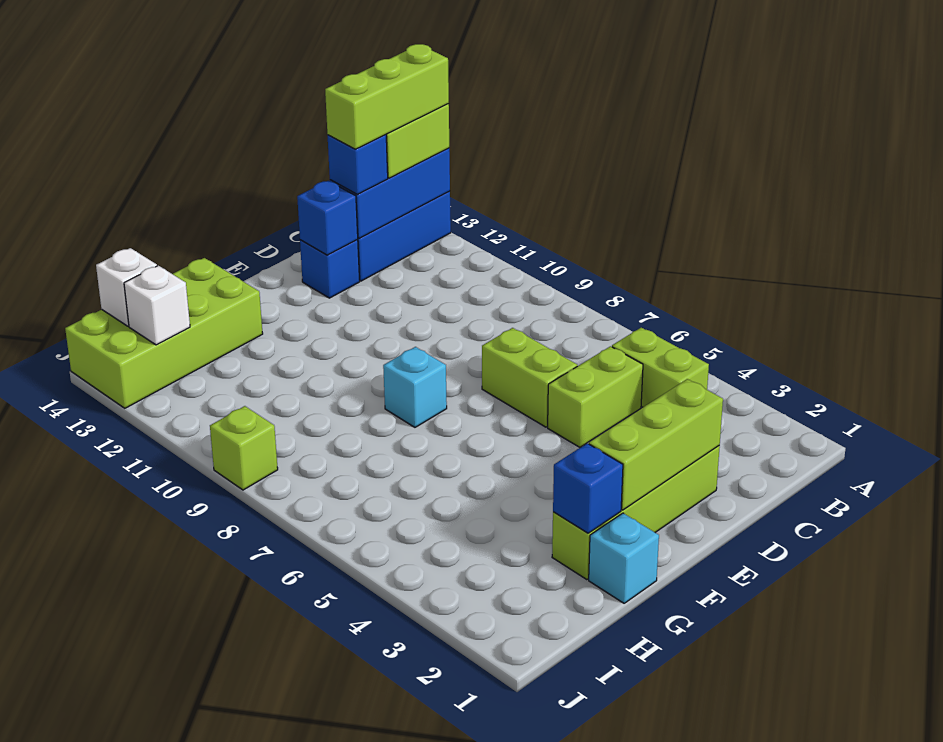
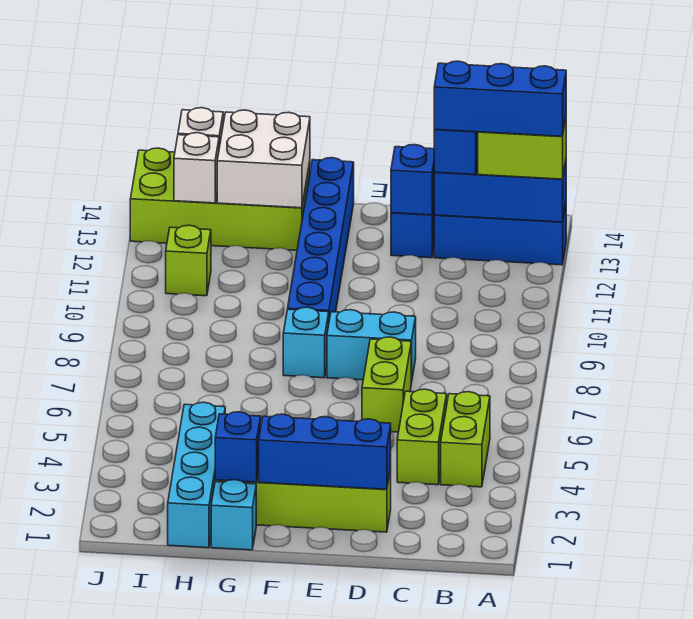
lime 1x3 brick [325,44,449,149] -> blue 1x3 brick [434,61,566,136]
lime 1x2 brick [548,346,643,447] -> lime 1x2 brick turned to [397,389,447,485]
lime 1x3 brick [589,379,723,510] -> blue 1x3 brick [259,414,391,489]
none -> cyan 1x2 brick [327,310,416,382]
none -> blue 1x6 brick [288,158,354,320]
none -> white 2x2 brick [217,110,310,208]
none -> cyan 1x4 brick [168,402,225,548]
lime 1x1 brick [210,406,278,490] -> lime 1x1 brick moved to [166,225,211,296]

